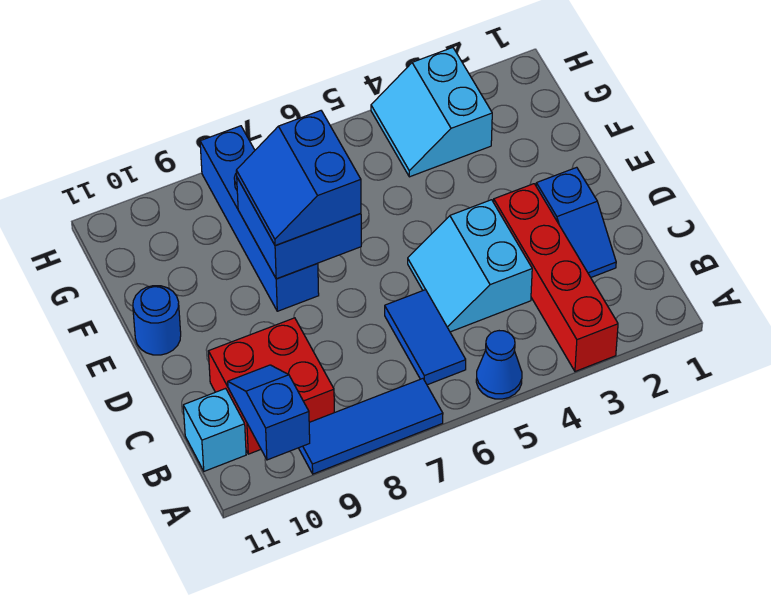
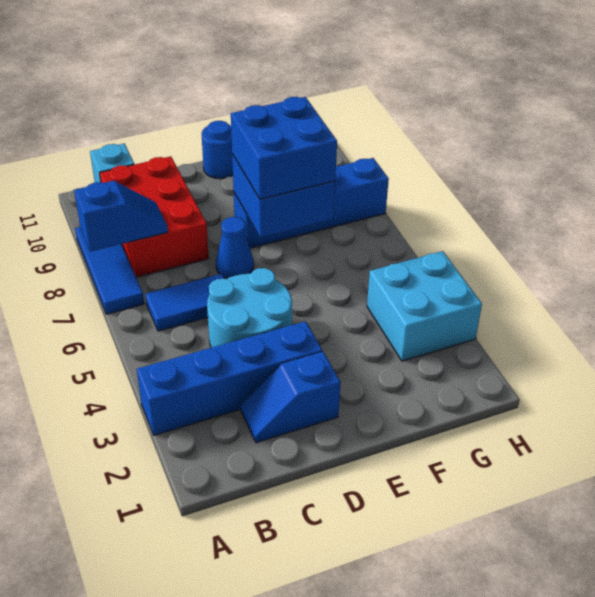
red 1x4 brick [494,184,618,372] -> blue 1x4 brick [137,321,322,435]
blue 1x1 cone [476,331,522,399] -> blue 1x1 cone moved to [216,217,254,278]
blue 1x2 slope [228,365,310,460] -> blue 1x2 slope moved to [74,181,168,252]
red 2x2 brick [208,318,334,454] -> red 2x3 brick [100,156,209,277]
cyan 2x2 slope [408,200,532,332] -> cyan 2x2 round brick [207,268,292,348]
blue 2x2 slope [236,111,361,246] -> blue 2x2 brick [231,97,337,199]
cyan 2x2 slope [371,48,492,177] -> cyan 2x2 brick [367,251,482,361]

